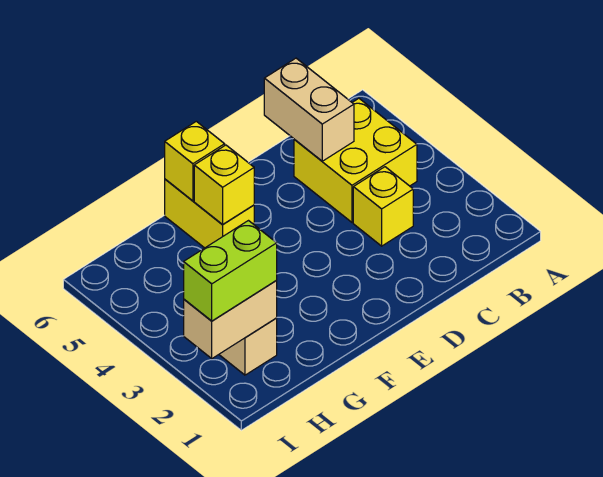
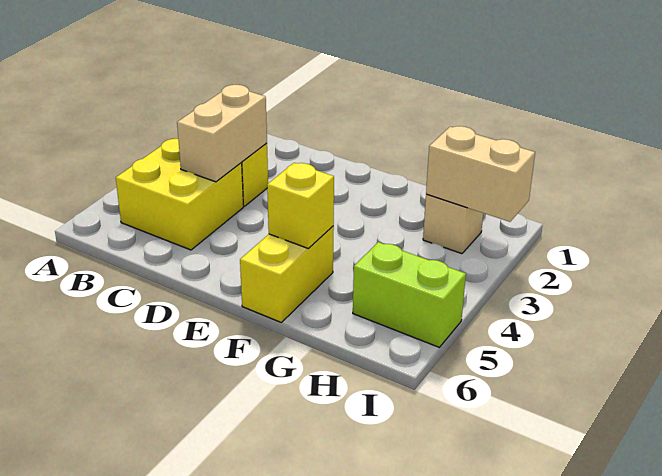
tan 1x2 brick [264,58,354,161] -> tan 1x2 brick moved to [177,85,267,182]
yellow 1x1 brick [165,121,225,201] -> none
lime 1x2 brick [184,221,277,321] -> lime 1x2 brick moved to [353,242,466,347]

